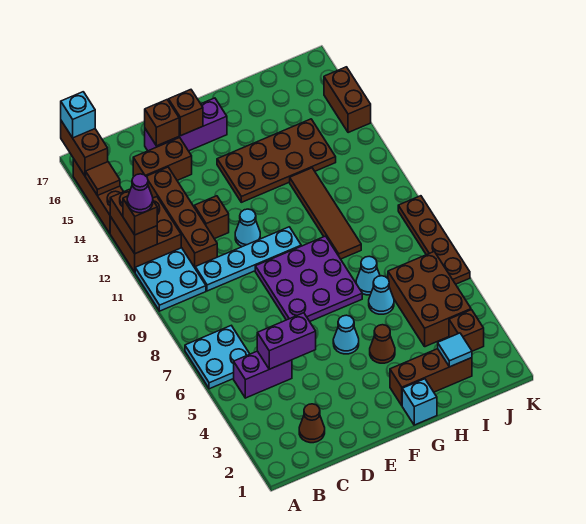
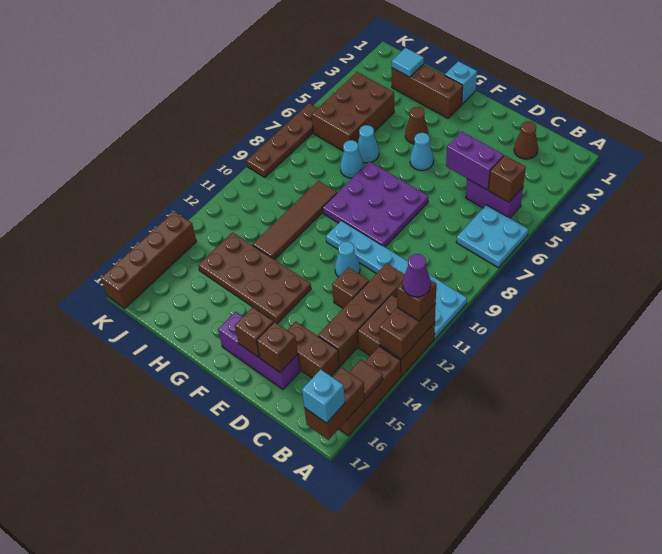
brown 1x1 brick [449,310,484,351] -> brown 1x1 brick moved to [488,155,526,202]
brown 1x2 brick [324,67,371,133] -> brown 1x4 brick [101,211,196,308]

